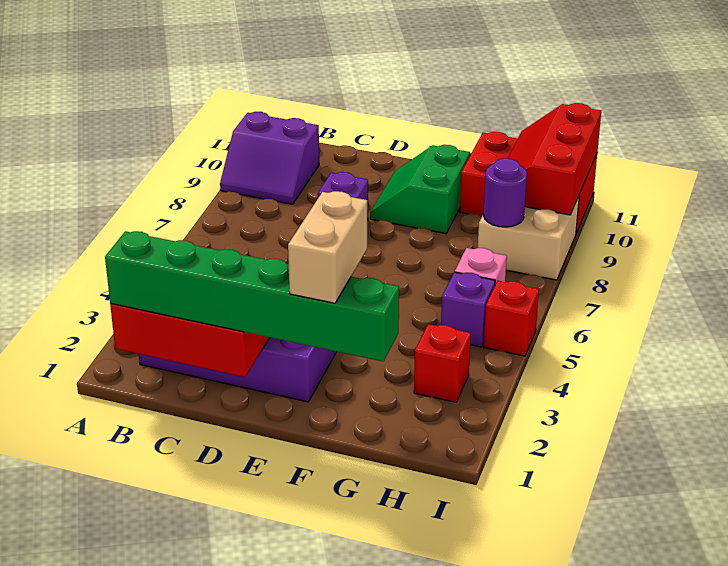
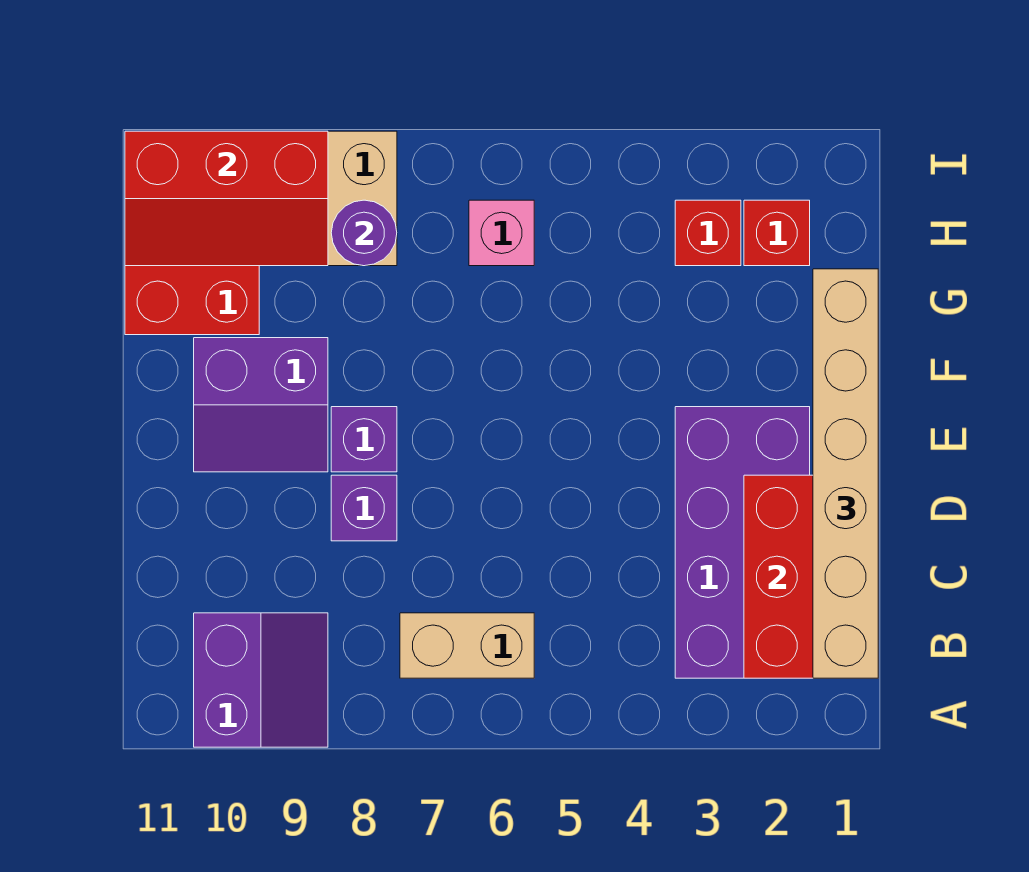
green 1x6 brick [105,231,399,361] -> tan 1x6 brick [813,269,878,678]
green 2x2 slope [370,145,470,234] -> purple 2x2 slope [194,338,328,472]
tan 1x2 brick [288,191,367,303] -> tan 1x2 brick moved to [400,613,534,678]
purple 1x1 brick [441,272,495,347] -> purple 1x1 brick moved to [331,407,397,472]
red 1x1 brick [484,281,539,356] -> red 1x1 brick moved to [744,200,810,266]

